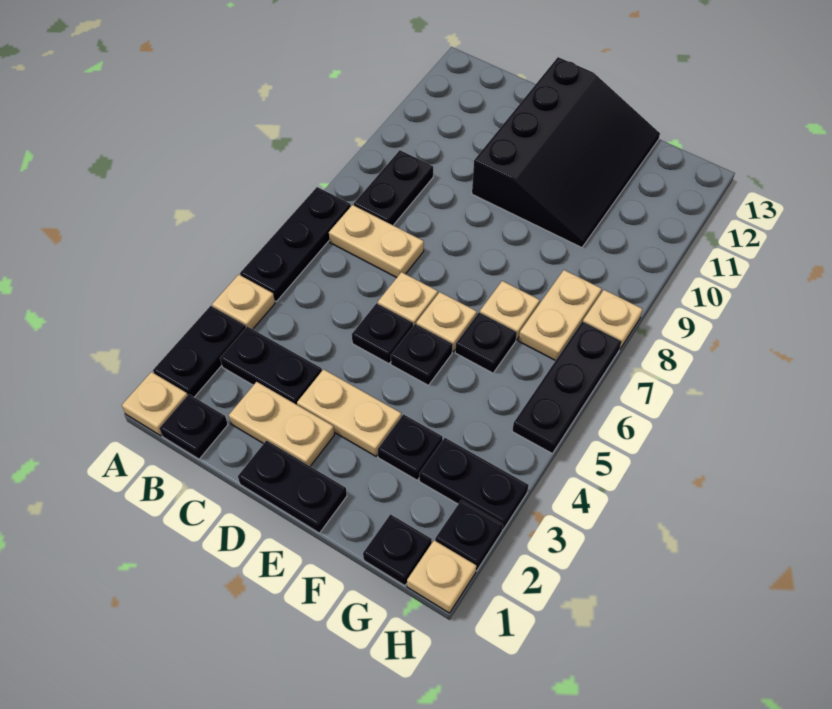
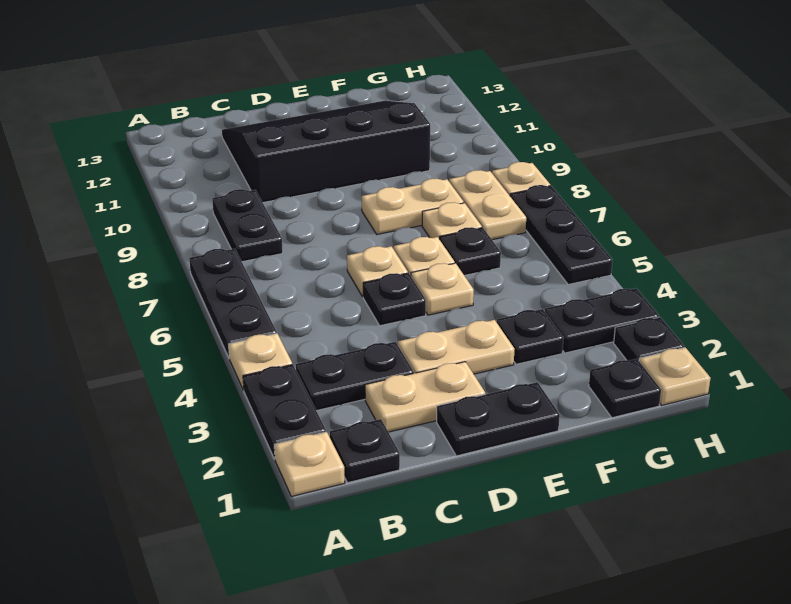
tan 1x2 plate [329,205,424,278] -> tan 1x2 plate moved to [362,179,464,234]
black 3x4 slope [472,57,660,248] -> black 3x4 slope turned to [222,101,430,203]
black 1x1 plate [391,324,453,385] -> tan 1x1 plate [411,263,474,315]

